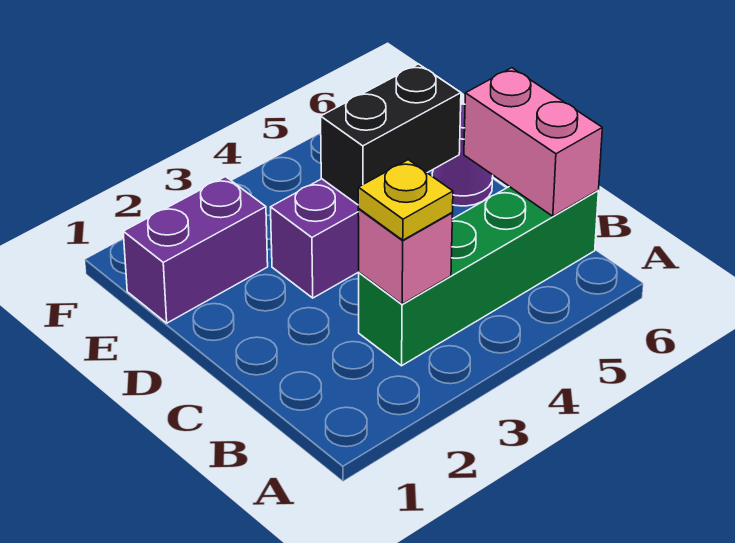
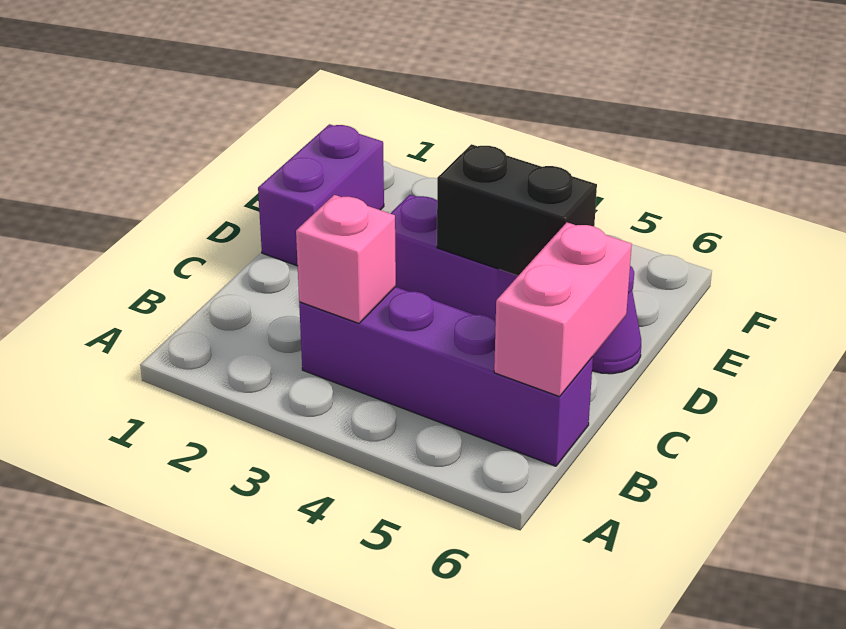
green 1x4 brick [359,187,598,366] -> purple 1x4 brick [299,287,593,466]
yellow 1x1 plate [358,160,453,240] -> none
purple 1x2 brick [123,177,268,323] -> purple 1x2 brick turned to [258,124,384,266]

